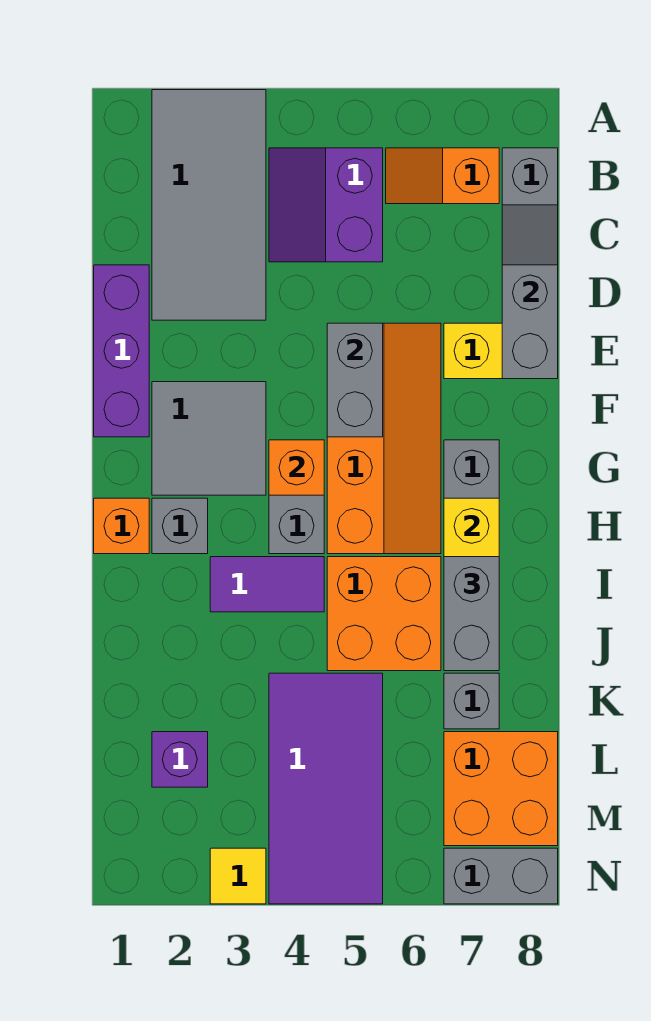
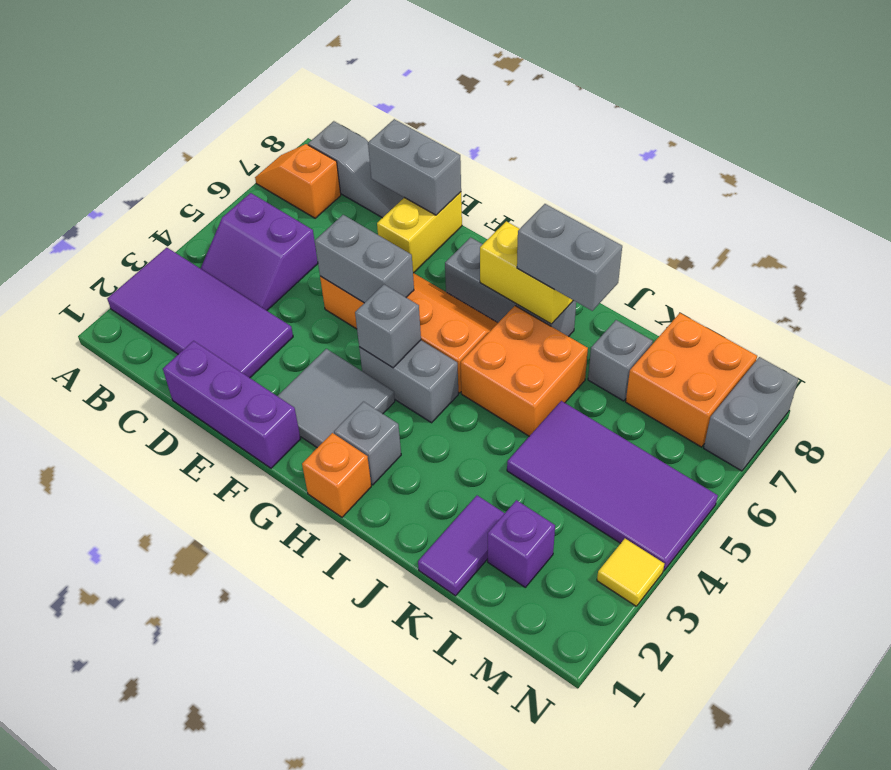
grey 2x4 tile [152,90,266,320] -> purple 2x4 tile [107,248,293,378]
orange 1x2 slope [386,148,499,204] -> orange 1x2 slope turned to [255,144,341,218]
orange 1x1 brick [269,440,324,495] -> grey 1x1 brick [355,285,421,368]
purple 1x2 tile [210,557,324,612] -> purple 1x2 tile moved to [418,495,505,596]

